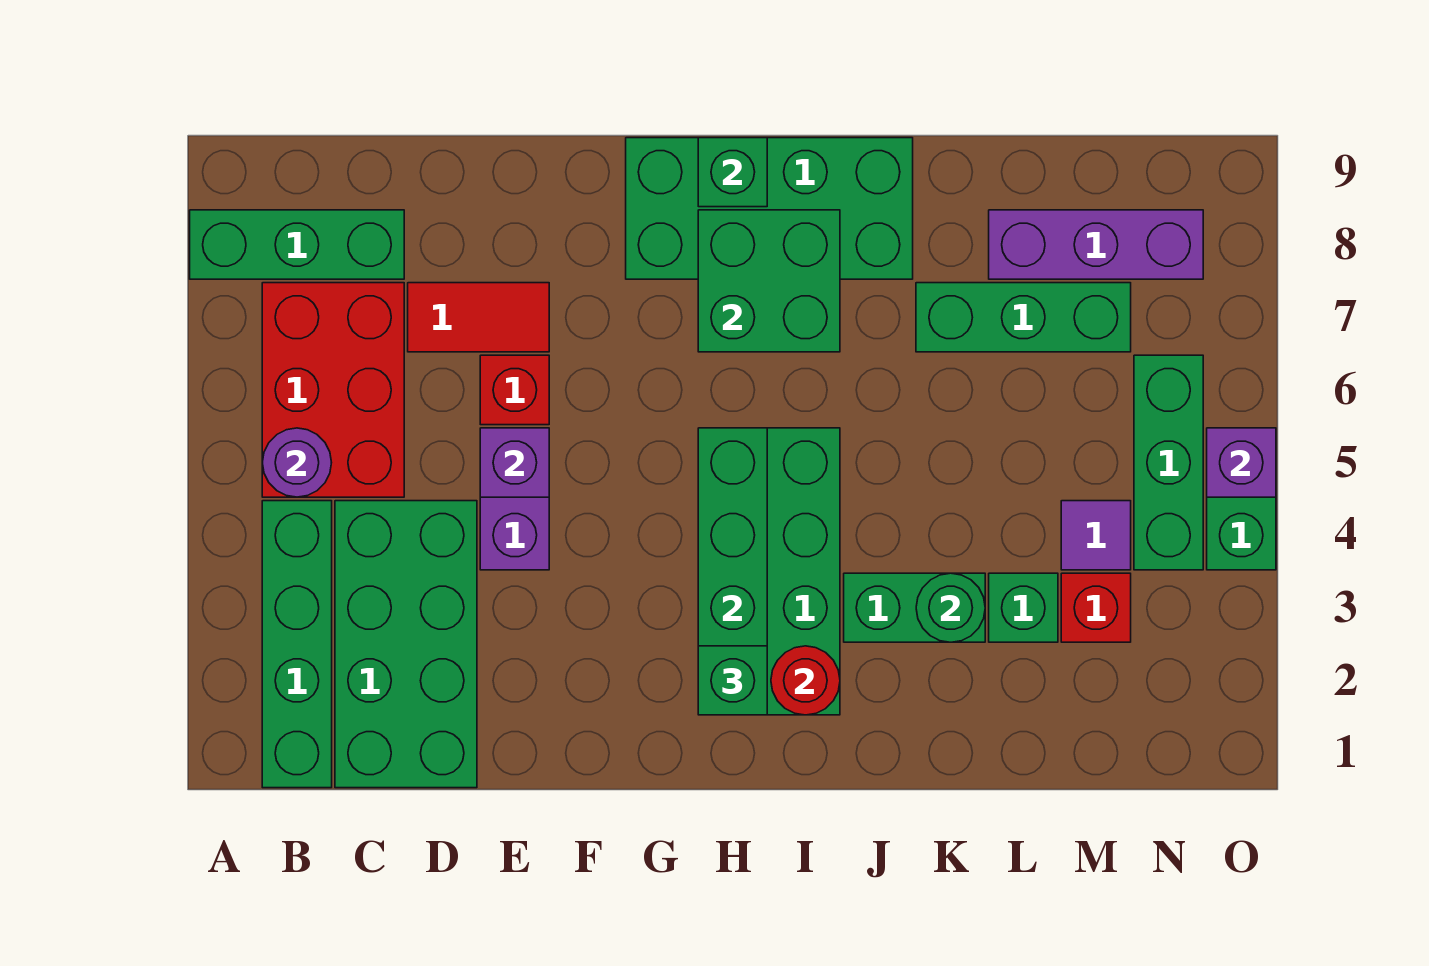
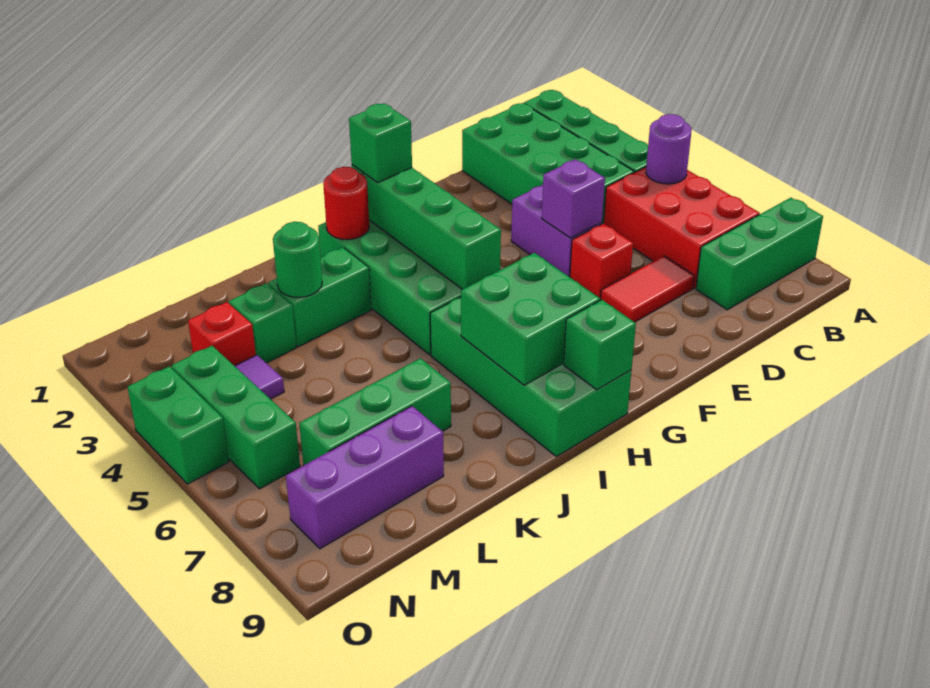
green 2x4 brick [626,138,913,279] -> green 2x4 brick turned to [430,297,631,457]
purple 1x1 brick [1207,428,1276,497] -> none

